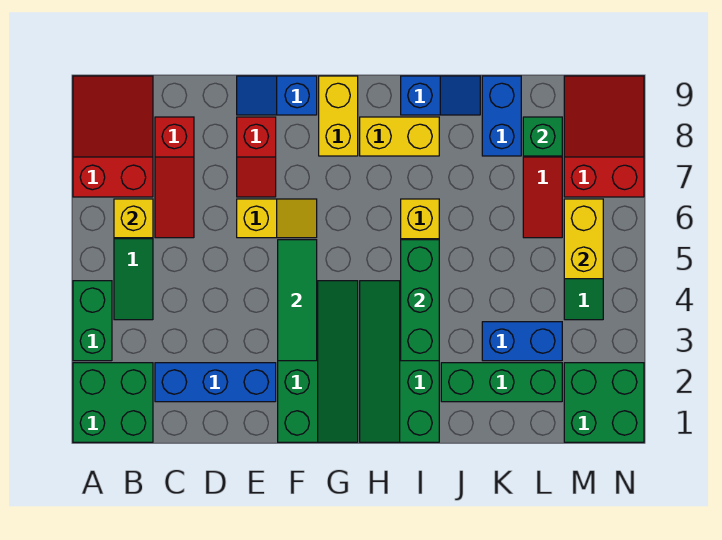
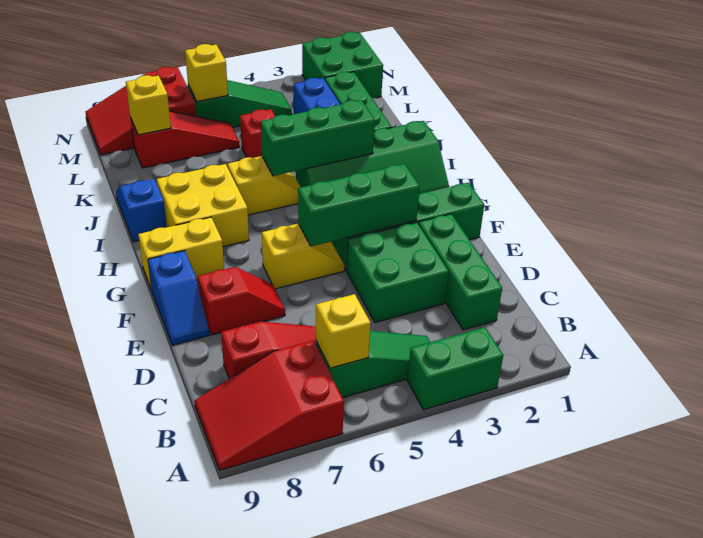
green 2x2 brick [73,363,153,442] -> green 2x2 brick moved to [347,222,449,322]
blue 1x3 brick [155,363,276,402] -> green 1x3 brick [419,214,502,330]
yellow 1x2 slope [237,199,317,238] -> yellow 1x2 slope turned to [262,224,344,289]
green 1x3 tile [278,240,317,361] -> green 1x3 brick [298,164,420,246]
yellow 1x2 brick [360,117,439,156] -> yellow 2x2 brick [157,164,249,247]
none -> red 1x1 brick [240,109,275,158]
blue 1x2 brick [482,76,521,156] -> none
green 1x1 brick [523,117,562,156] -> yellow 1x1 brick [126,75,171,135]
yellow 1x2 brick [564,199,603,279] -> yellow 1x1 brick [185,44,228,102]

